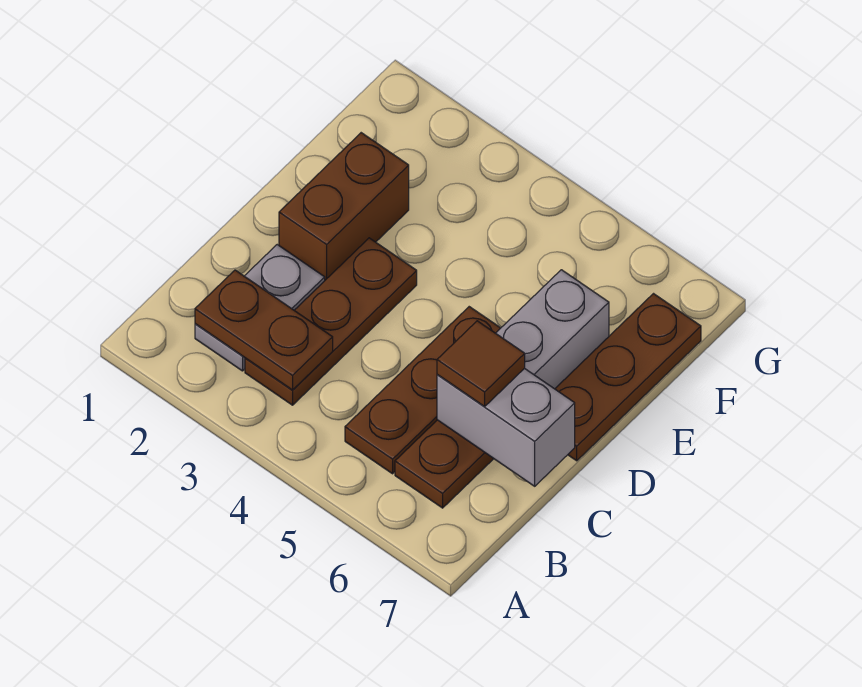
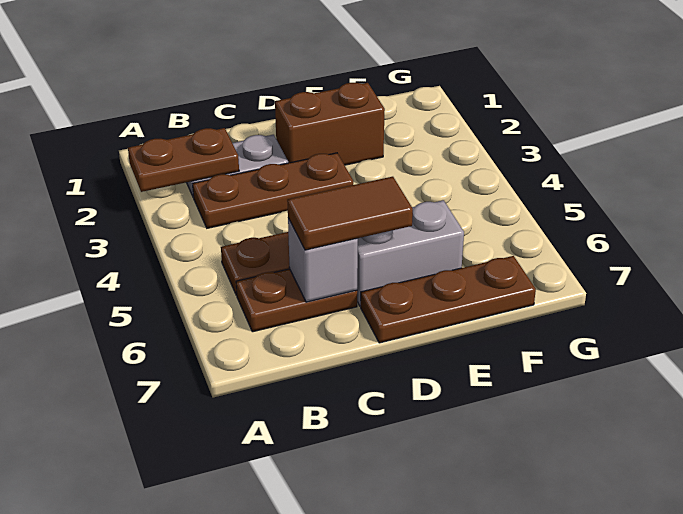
brown 1x2 plate [195,270,333,390] -> brown 1x2 plate turned to [128,128,239,192]
grey 1x2 brick [437,368,575,486] -> grey 1x1 brick [288,218,358,302]
brown 1x1 tile [437,321,525,406] -> brown 1x2 tile [287,177,413,250]

